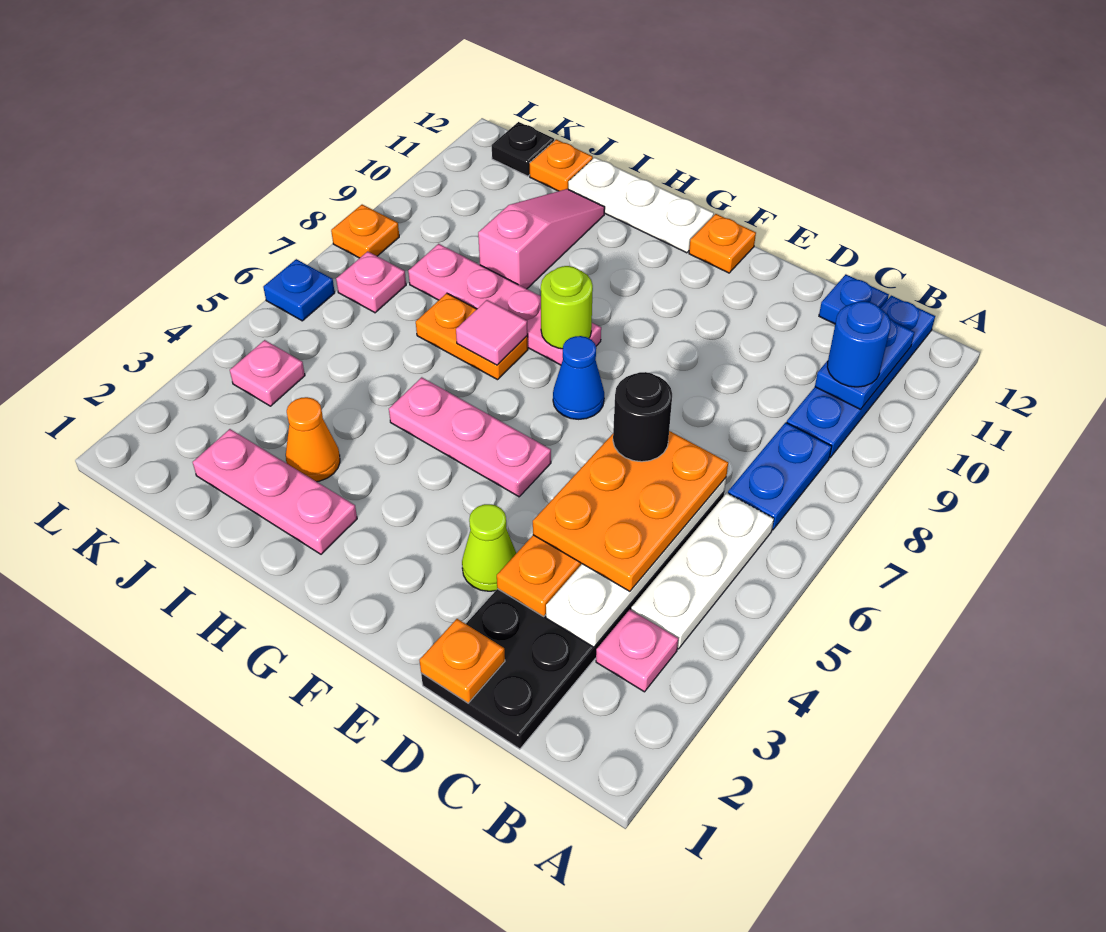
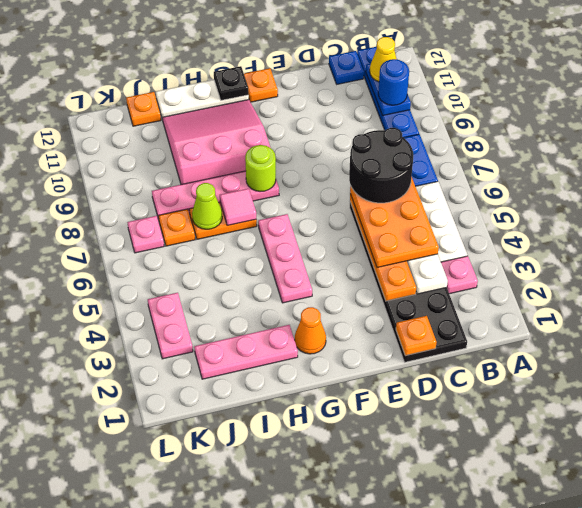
none -> yellow 1x1 cone [370,37,396,82]
black 1x1 round brick [613,372,672,462] -> black 2x2 round brick [349,128,413,203]
lime 1x1 cone [462,504,516,591] -> lime 1x1 cone moved to [192,183,222,229]
pink 1x3 plate [389,377,551,497] -> pink 1x3 plate turned to [258,214,312,303]
blue 1x1 cone [553,336,604,419] -> none
orange 1x1 cone [286,397,340,482] -> orange 1x1 cone moved to [295,307,326,354]
pink 1x3 slope [478,189,605,289] -> pink 3x3 slope [162,100,271,185]
pink 1x1 plate [230,340,305,406] -> pink 1x2 plate [148,293,193,359]
black 1x1 plate [492,122,554,176] -> black 1x1 plate moved to [214,66,249,101]
blue 1x1 plate [263,259,335,321] -> none
orange 1x1 plate [331,205,399,258] -> orange 1x1 plate moved to [158,209,195,246]

